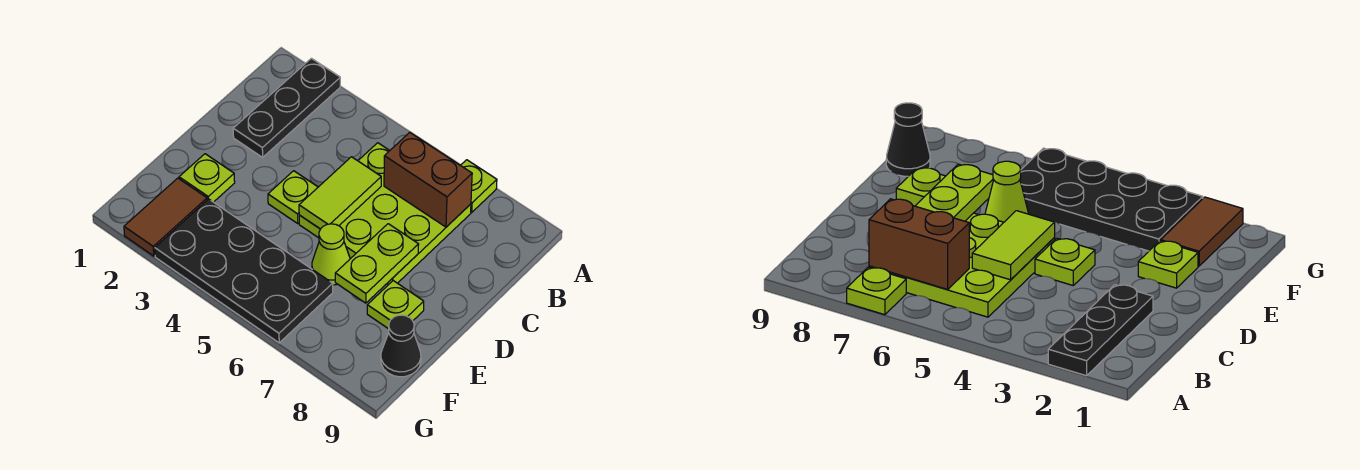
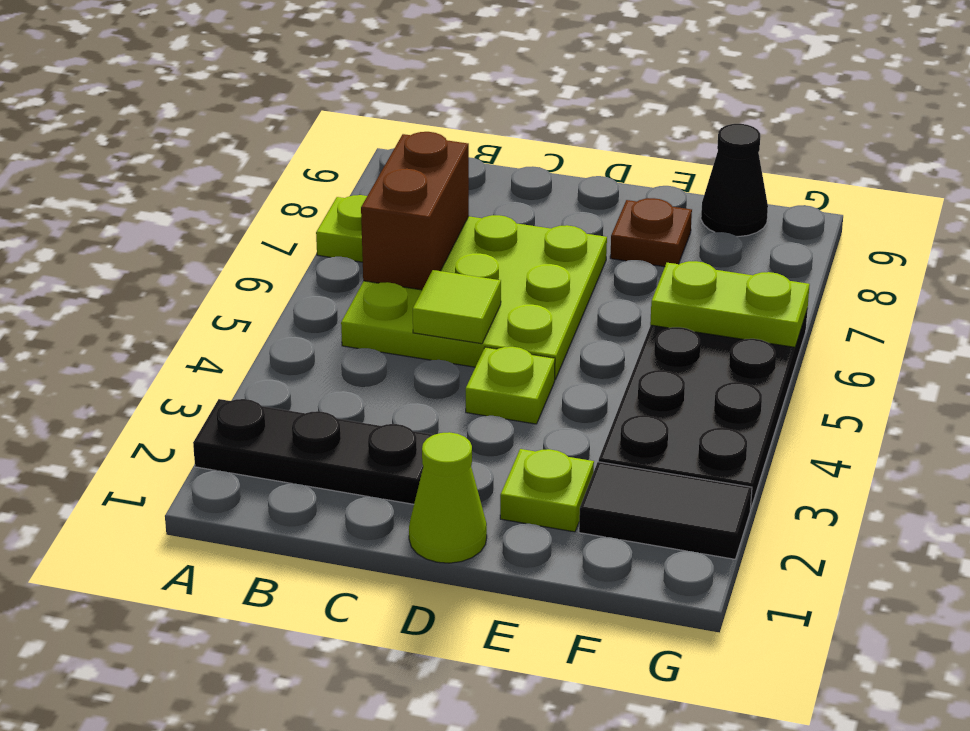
lime 1x2 tile [299,157,381,229] -> lime 1x1 tile [413,270,501,344]
lime 1x2 plate [335,224,419,303] -> lime 1x2 plate moved to [650,261,810,347]
lime 1x1 cone [312,224,350,285] -> lime 1x1 cone moved to [409,432,487,563]
lime 1x1 plate [367,281,424,329] -> brown 1x1 plate [610,198,692,267]
brown 1x2 tile [124,178,207,256] -> black 1x2 tile [579,462,752,559]

